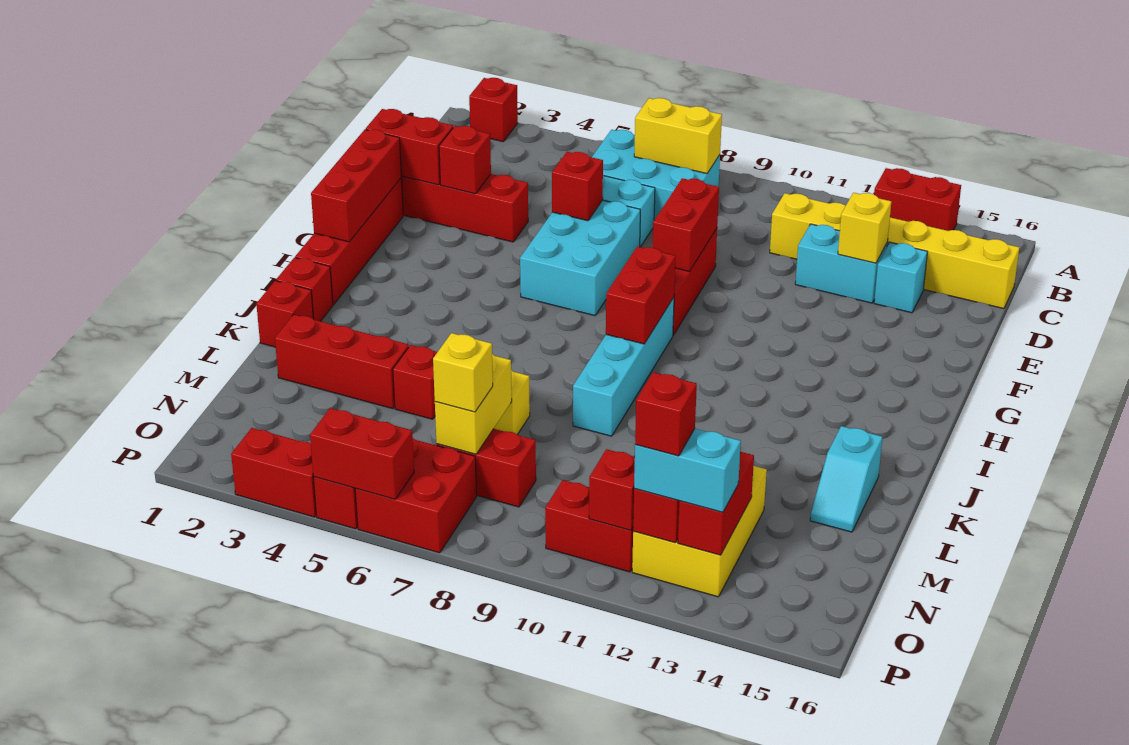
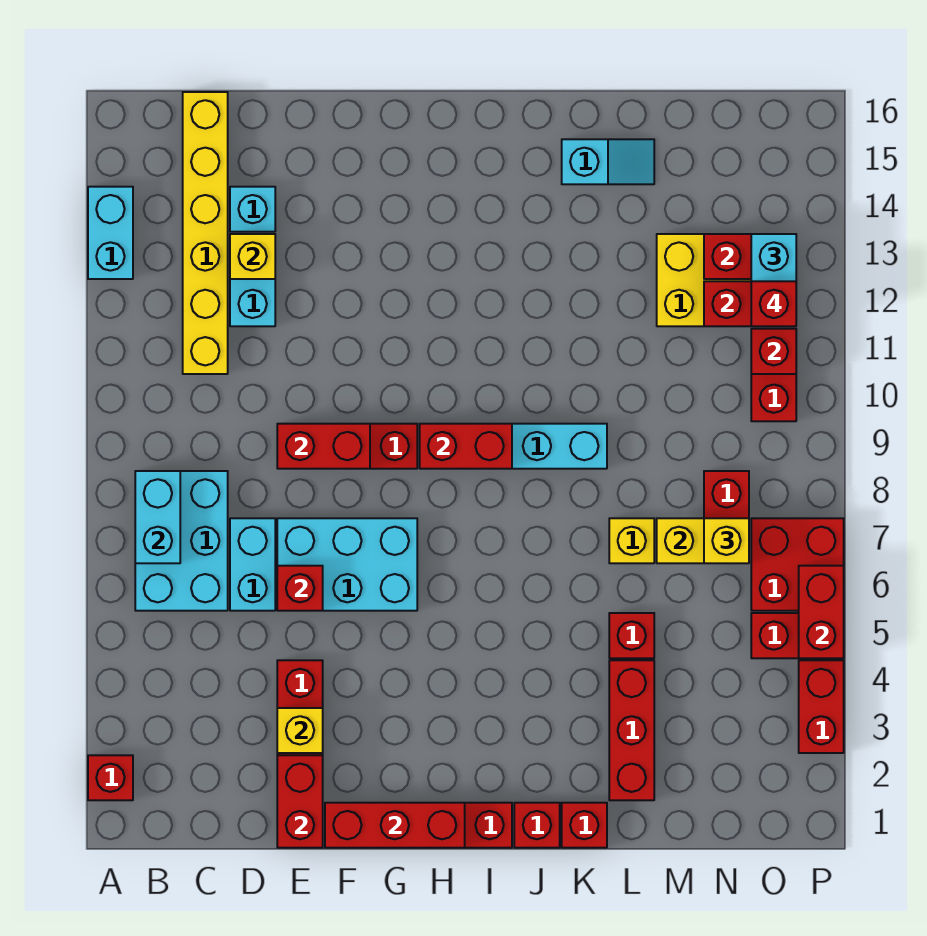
red 1x2 brick [874,168,961,231] -> cyan 1x2 brick [88,187,133,279]
yellow 1x2 brick [634,98,722,174] -> cyan 1x2 brick [135,471,180,563]
red 1x1 brick [439,126,491,194] -> yellow 1x1 brick [277,708,323,753]

